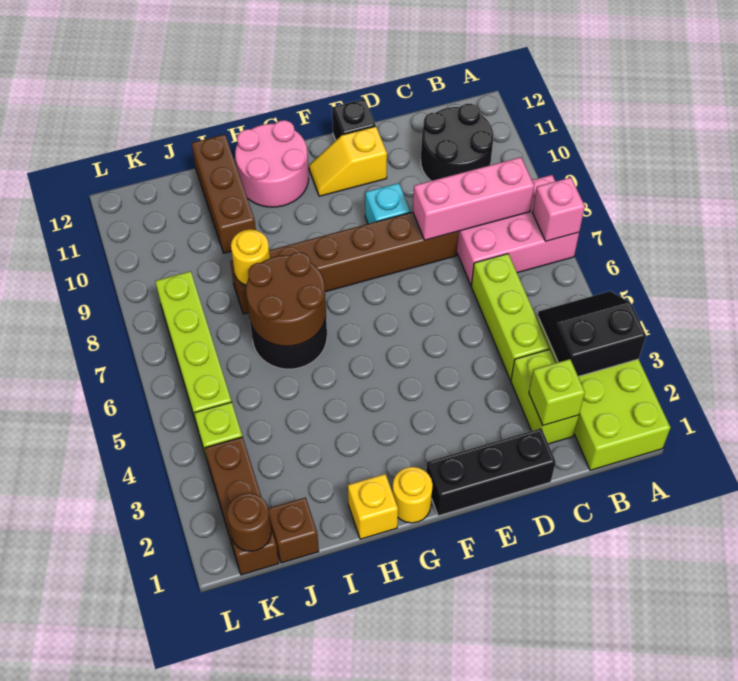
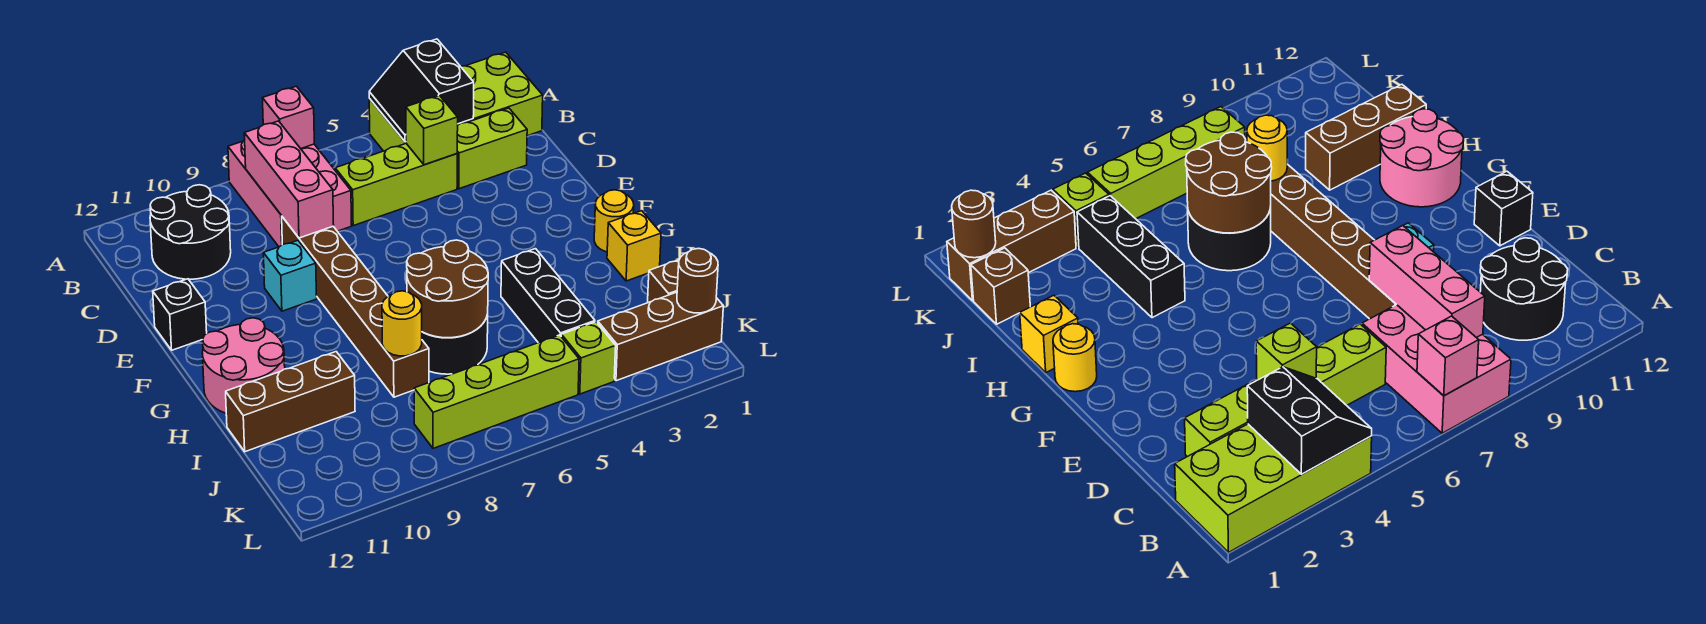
lime 1x1 brick [529,359,585,425] -> lime 1x1 brick moved to [406,95,458,165]
black 1x3 brick [426,428,556,516] -> black 1x3 brick moved to [501,249,595,343]
yellow 1x2 slope [309,126,387,196] -> none

